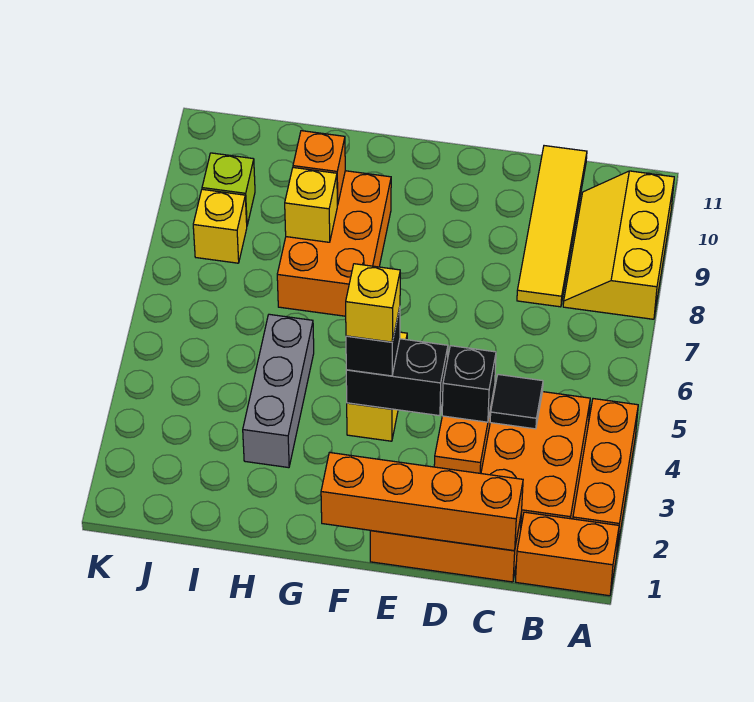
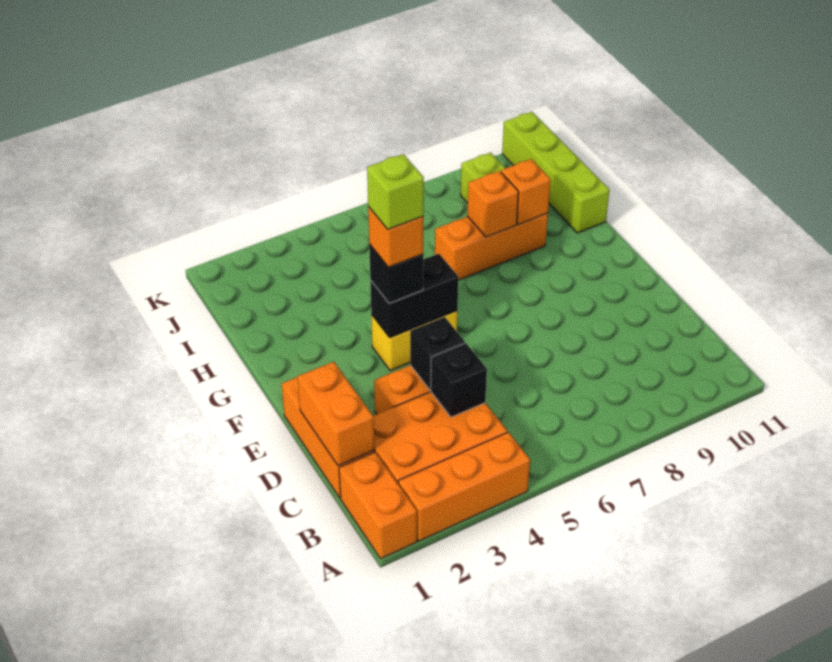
yellow 2x3 slope [563,171,674,319] -> none
orange 1x4 brick [321,453,523,551] -> orange 1x2 brick [297,362,374,466]
black 1x1 tile [490,375,543,429] -> black 1x1 brick [431,343,487,417]
yellow 1x4 tile [517,146,587,307] -> none
black 1x2 brick [346,339,448,416] -> black 1x2 brick turned to [370,254,458,338]
yellow 1x1 brick [346,264,400,342] -> orange 1x1 brick [368,207,424,267]
none -> lime 1x1 brick [367,154,424,230]
orange 2x3 brick [277,171,391,316] -> orange 1x3 brick [435,213,548,280]
grey 1x3 brick [243,314,314,468] -> none
yellow 1x1 brick [285,168,337,242] -> orange 1x1 brick [467,171,518,237]
none -> lime 1x4 brick [502,112,610,233]
yellow 1x1 brick [193,189,247,263] -> none

